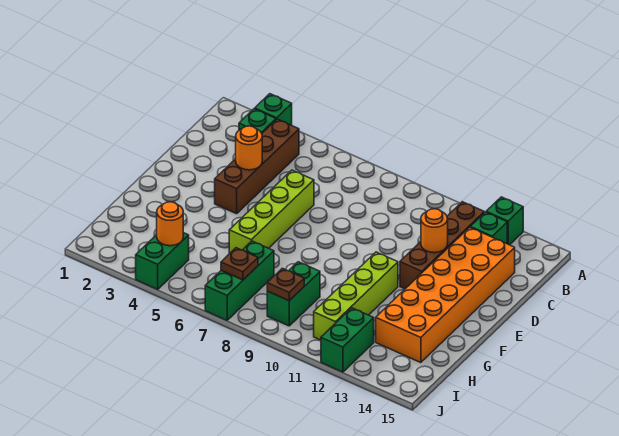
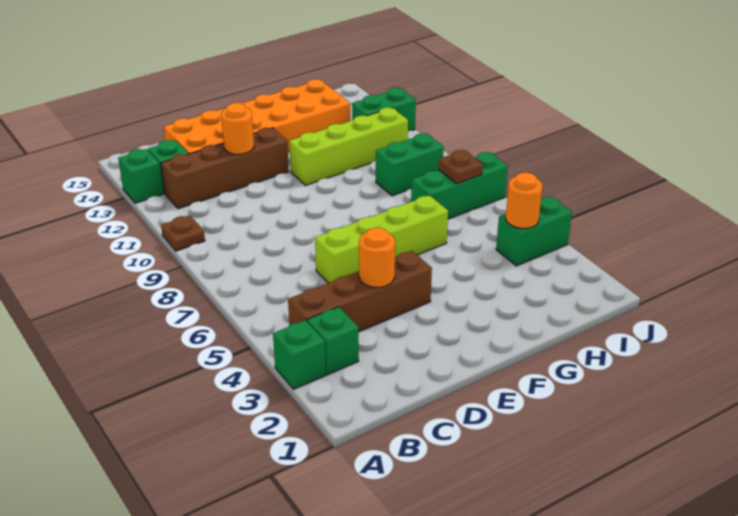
brown 1x1 plate [267,268,304,301] -> brown 1x1 plate moved to [161,215,205,251]

